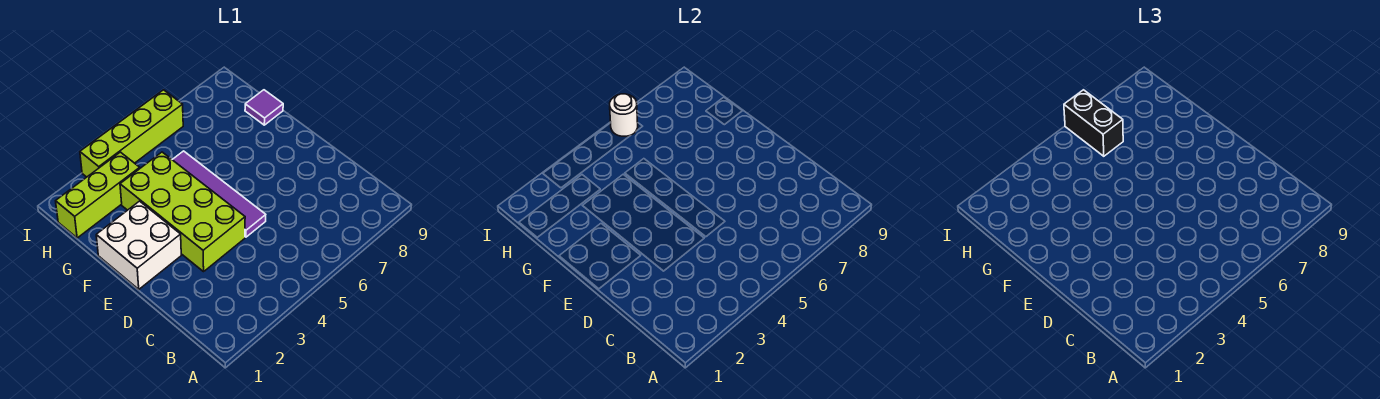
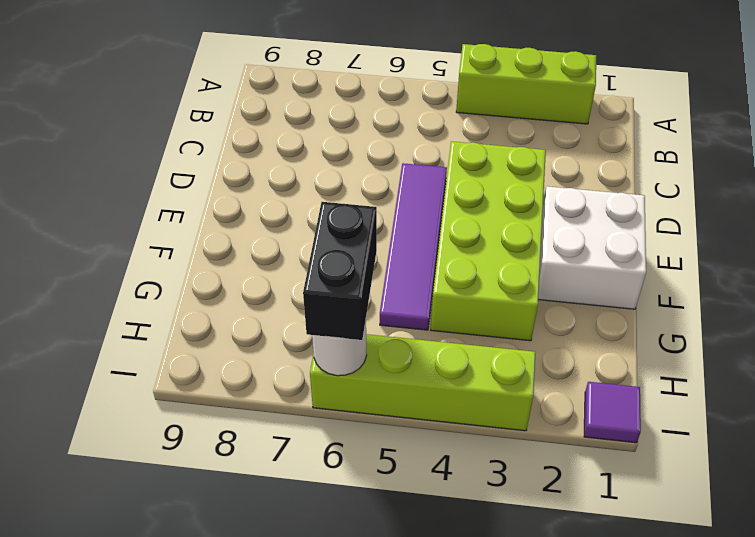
purple 1x1 tile [245,90,283,125] -> purple 1x1 tile moved to [584,382,641,443]
lime 1x3 brick [56,152,140,238] -> lime 1x3 brick moved to [456,44,596,124]

